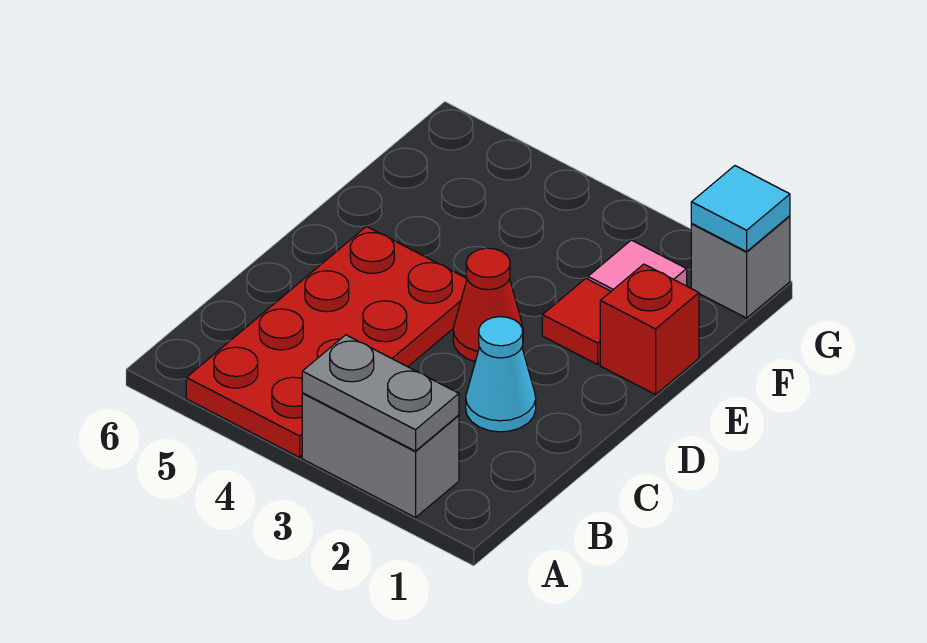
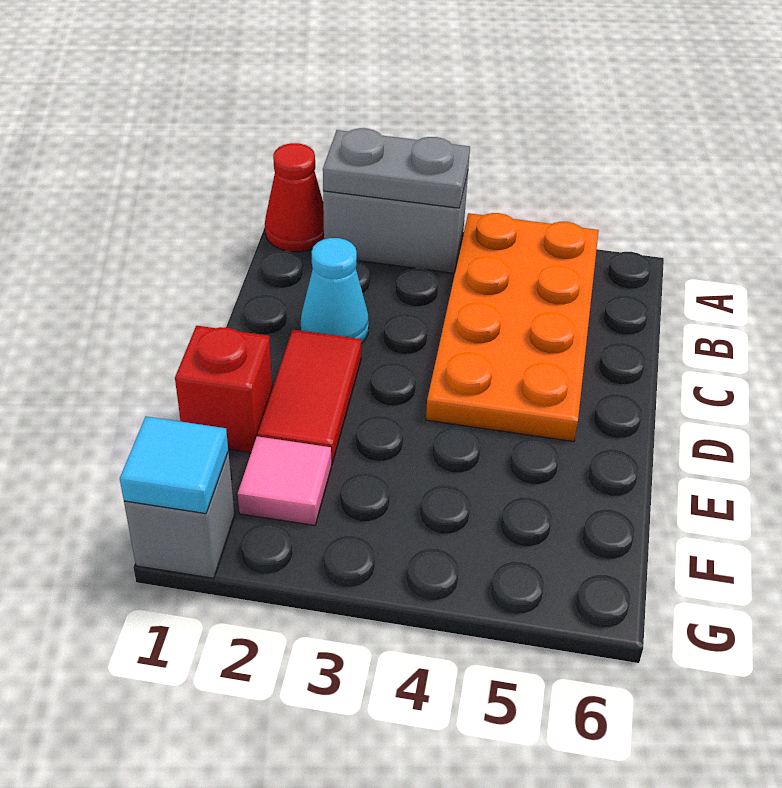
red 2x4 plate [186,227,467,457] -> orange 2x4 plate [426,213,599,442]
red 1x1 cone [453,248,523,362] -> red 1x1 cone moved to [265,143,324,252]
red 1x1 tile [542,279,611,364] -> red 1x2 tile [258,330,361,465]

